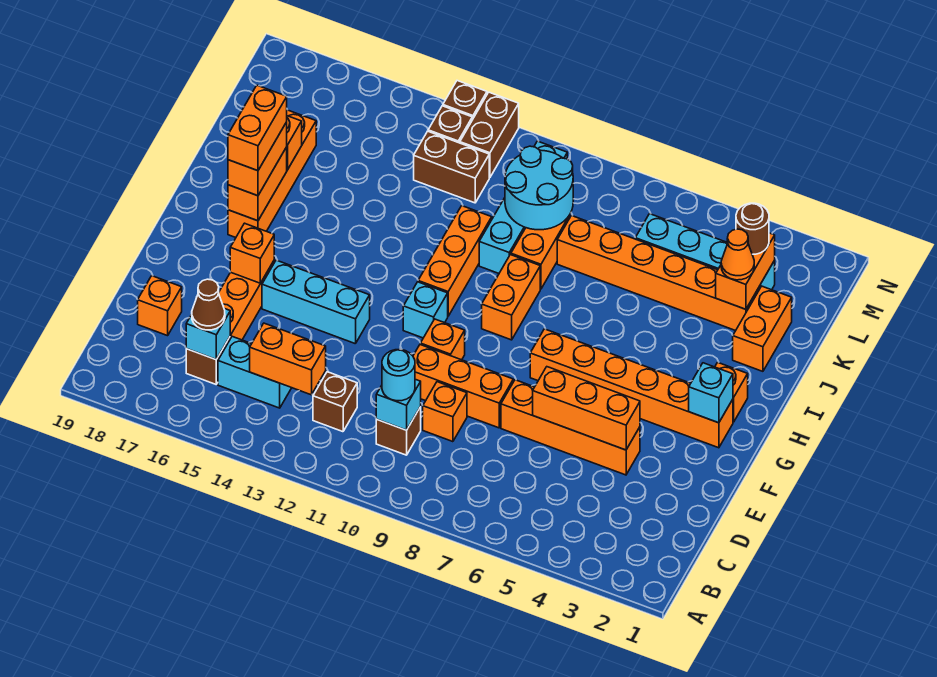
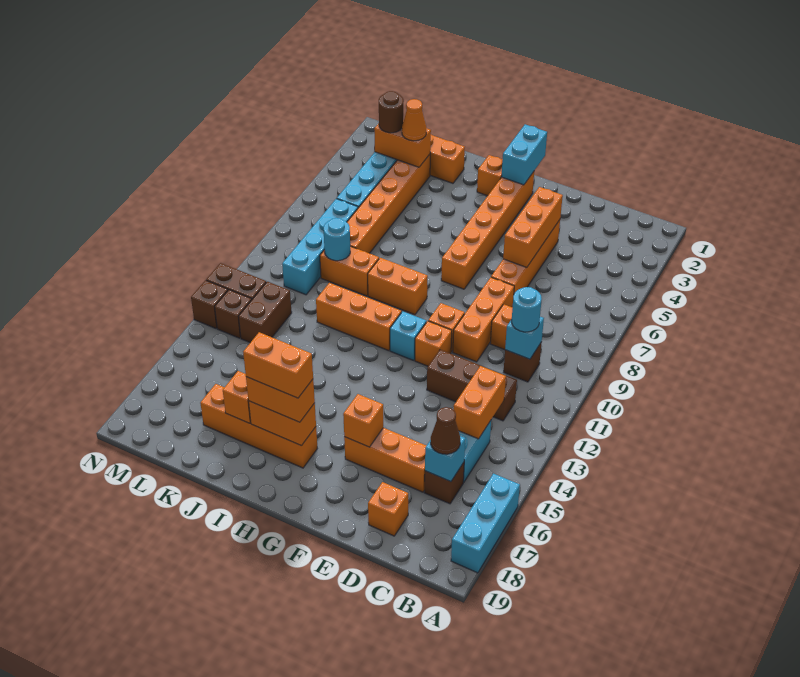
brown 1x1 brick [313,372,357,432] -> brown 1x3 brick [427,350,517,421]
none -> orange 1x1 brick [415,321,452,366]
cyan 1x3 brick [262,260,370,344] -> cyan 1x3 brick moved to [451,473,520,573]
cyan 1x1 brick [689,363,733,423] -> cyan 1x2 brick [501,124,547,185]
cyan 1x4 brick [479,141,567,273] -> cyan 1x4 brick turned to [282,199,358,295]
cyan 2x2 round brick [505,146,573,230] -> cyan 1x1 round brick [324,218,350,261]

